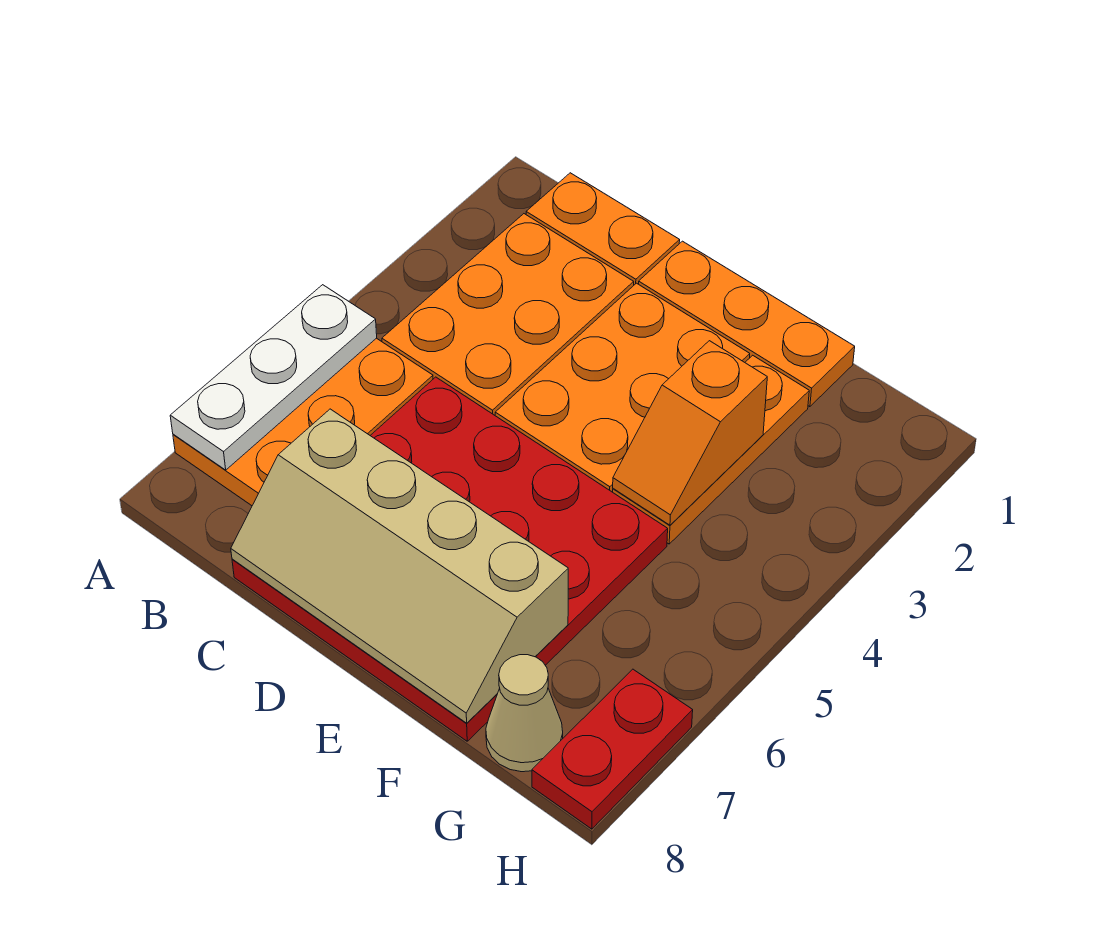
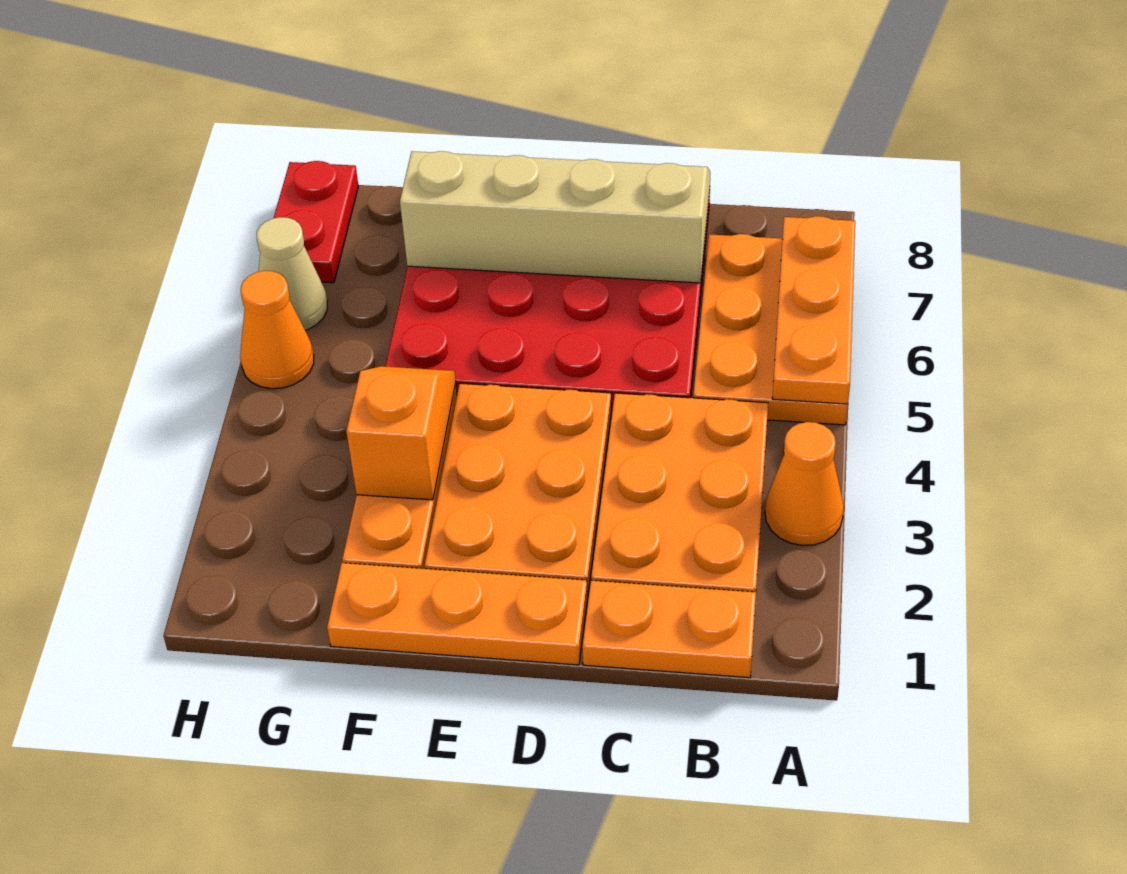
none -> orange 1x1 cone [765,422,844,545]
white 1x3 plate [170,285,377,470] -> orange 1x3 plate [772,216,855,404]
tan 1x1 cone [486,655,563,772] -> tan 1x1 cone moved to [257,217,327,331]
none -> orange 1x1 cone [240,271,314,389]

